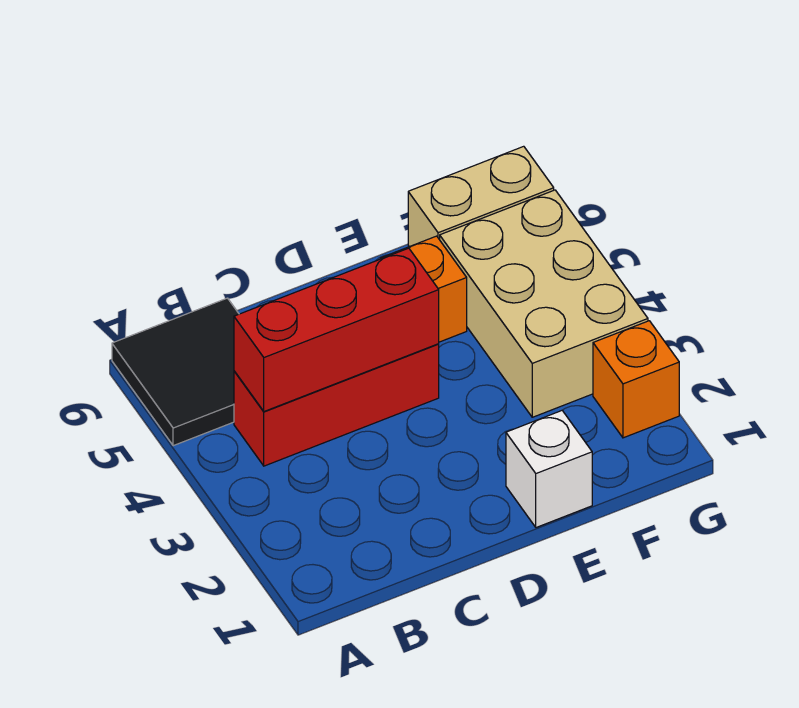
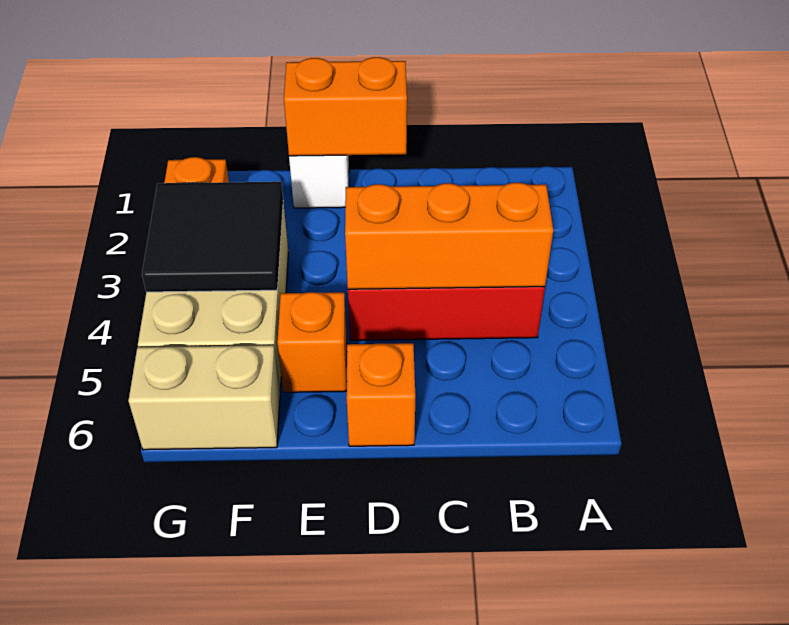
black 2x2 tile [112,298,239,446] -> black 2x2 tile moved to [142,182,283,292]
red 1x3 brick [234,248,439,411] -> orange 1x3 brick [345,183,553,289]
none -> orange 1x2 brick [284,57,407,156]
none -> orange 1x1 brick [346,343,415,446]

